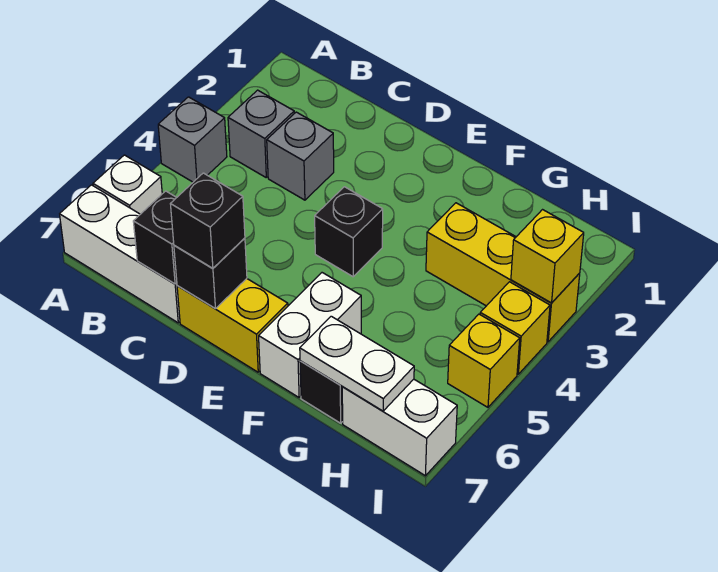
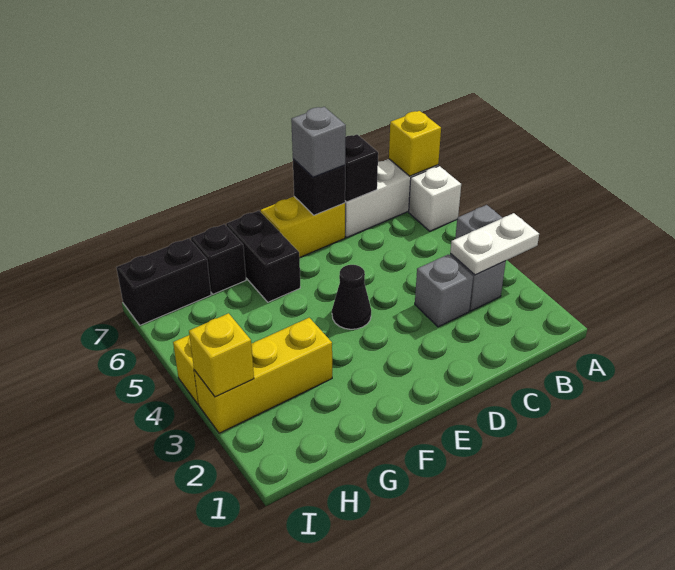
black 1x1 brick [171,173,245,268] -> grey 1x1 brick [291,107,346,177]
black 1x1 brick [315,187,383,277] -> black 1x1 cone [332,265,371,329]
white 1x2 brick [259,273,361,397] -> black 1x2 brick [226,211,300,302]
white 1x2 plate [300,316,414,411] -> white 1x2 plate moved to [450,213,539,275]
white 1x2 brick [342,379,457,476] -> black 1x2 brick [116,238,211,325]
yellow 1x1 brick [448,314,520,407] -> yellow 1x1 brick moved to [389,111,441,176]

